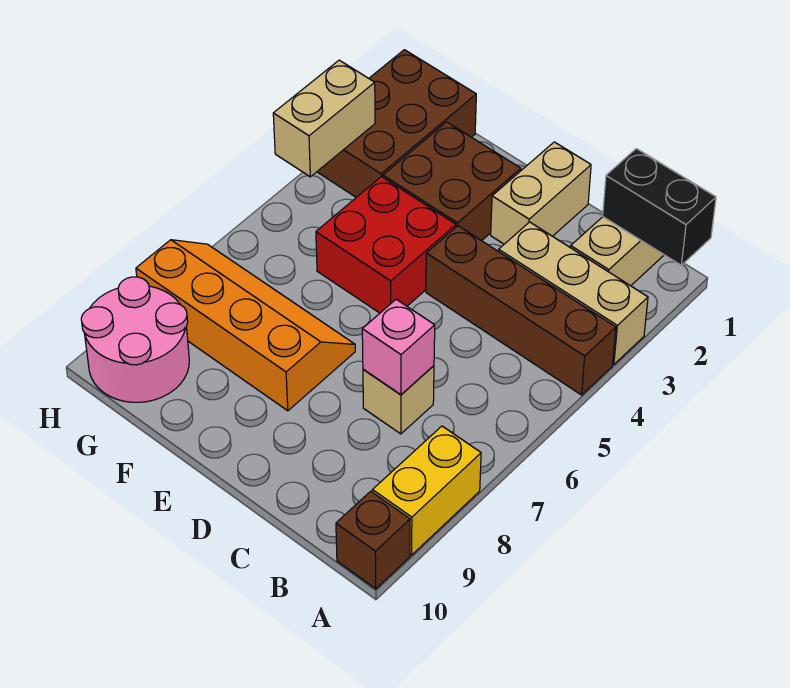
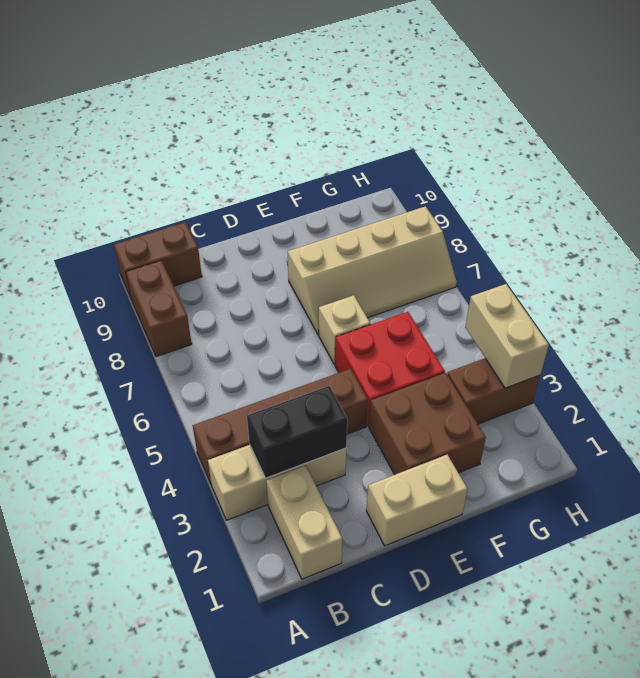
black 1x2 brick [603,149,716,265] -> black 1x2 brick moved to [247,386,347,478]
yellow 1x2 brick [372,426,481,555] -> brown 1x2 brick [126,260,192,357]
brown 1x1 brick [336,491,410,589] -> brown 1x2 brick [114,222,202,300]
tan 1x1 brick [363,366,434,434] -> tan 1x1 brick moved to [319,295,370,364]
pink 1x1 brick [362,299,435,395] -> none
tan 1x2 brick [491,142,591,244] -> tan 1x2 brick turned to [366,455,468,546]
orange 2x4 slope [136,240,355,411] -> tan 2x4 slope [288,206,457,335]
brown 2x3 brick [317,50,476,197] -> brown 1x2 brick [447,358,540,424]
pink 2x2 round brick [81,277,189,402] -> none

